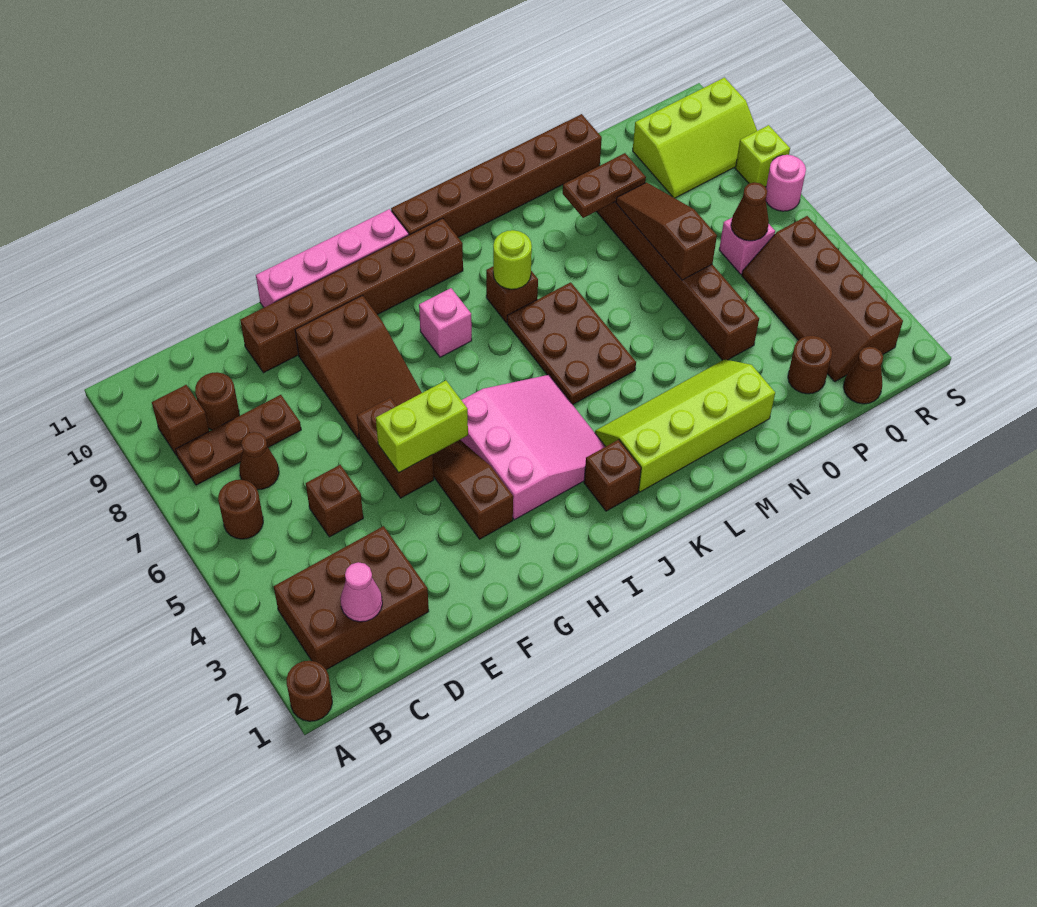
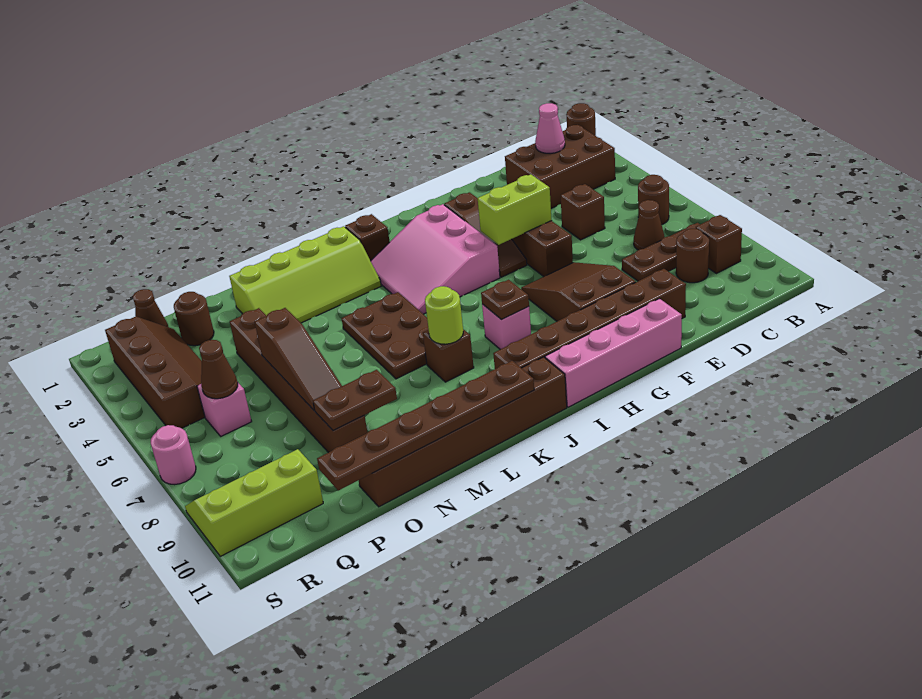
none -> brown 1x1 plate [481,280,529,320]
none -> brown 1x6 plate [317,361,534,491]
lime 1x1 brick [735,125,790,187] -> none

